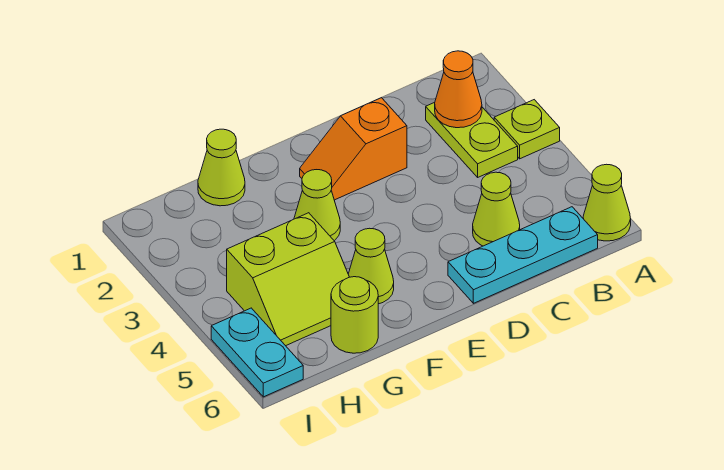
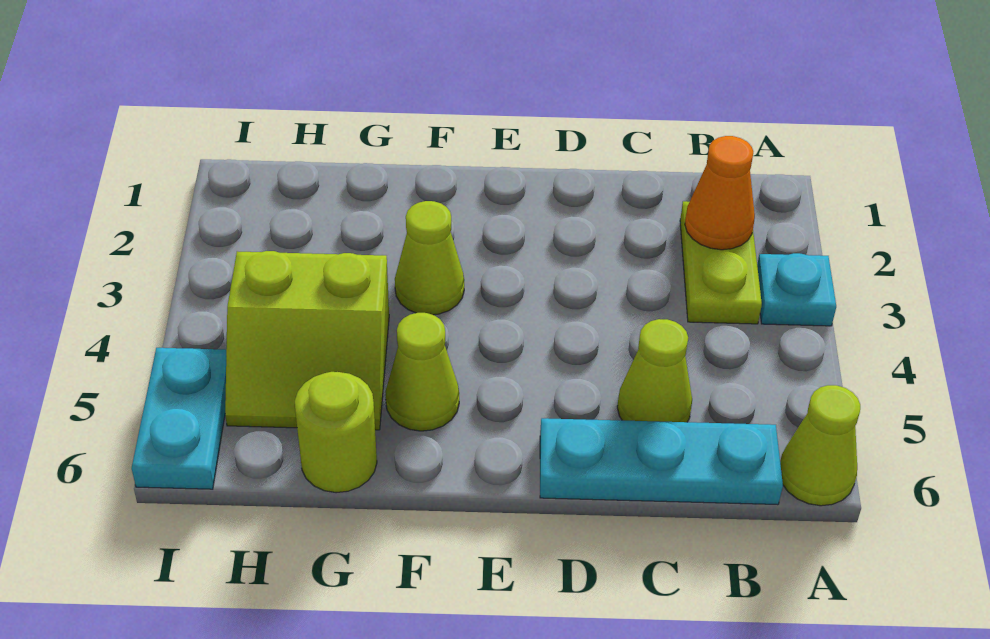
lime 1x1 plate [494,100,560,159] -> cyan 1x1 plate [757,253,836,326]
orange 1x2 slope [300,98,407,200] -> none
lime 1x1 cone [198,129,245,206] -> none

